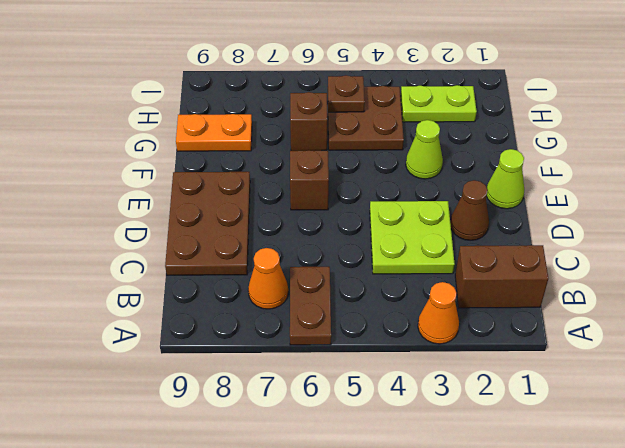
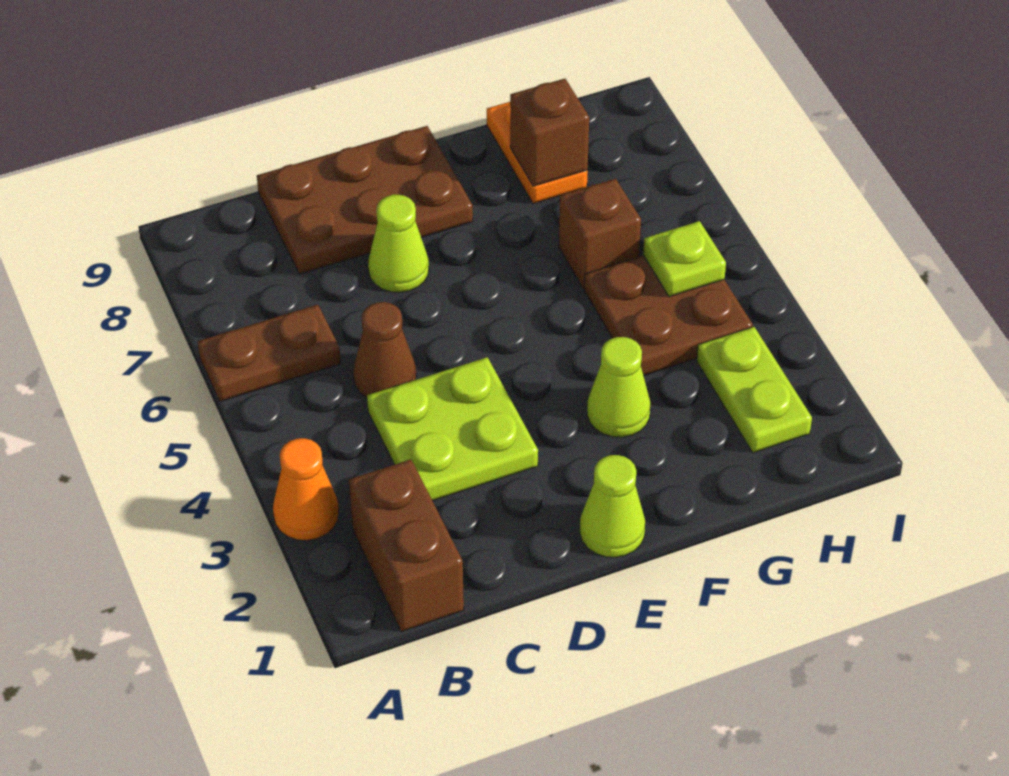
orange 1x1 cone [248,248,288,309] -> none
brown 1x1 cone [450,180,489,240] -> brown 1x1 cone moved to [353,302,416,398]
none -> lime 1x1 cone [368,195,429,293]
brown 1x1 brick [290,150,329,210] -> brown 1x1 brick moved to [510,79,589,186]
brown 1x1 plate [328,75,365,112] -> lime 1x1 plate [643,221,726,297]

